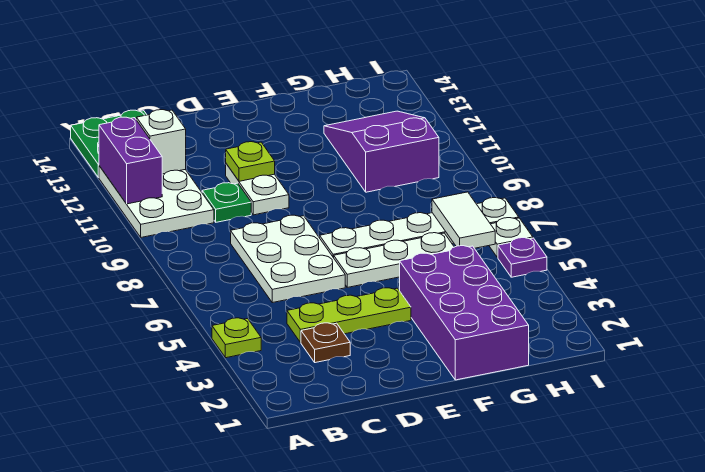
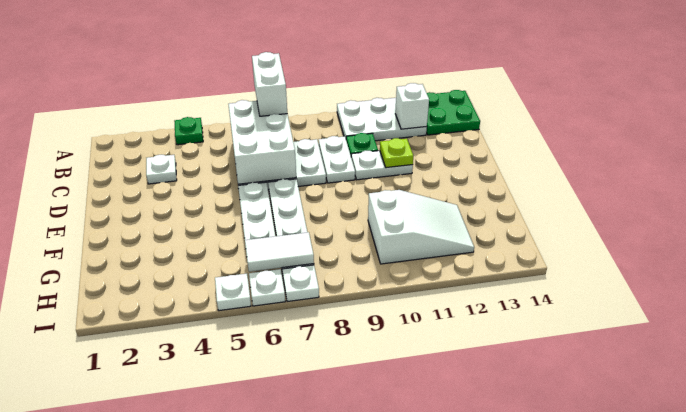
lime 1x1 plate [212,318,261,358] -> green 1x1 plate [174,117,203,145]
none -> white 1x2 brick [252,52,287,116]
purple 1x2 brick [99,117,162,204] -> none
none -> white 2x3 brick [228,100,296,184]
brown 1x1 plate [301,323,350,363] -> white 1x1 plate [146,155,177,184]
lime 1x3 plate [287,288,411,343] -> none
none -> white 1x2 plate [319,136,355,183]
purple 2x4 brick [400,246,529,380] -> none
purple 2x3 slope [324,111,439,192] -> white 2x3 slope [368,190,474,264]
purple 1x1 plate [498,238,547,277] -> white 1x1 plate [215,274,251,311]

